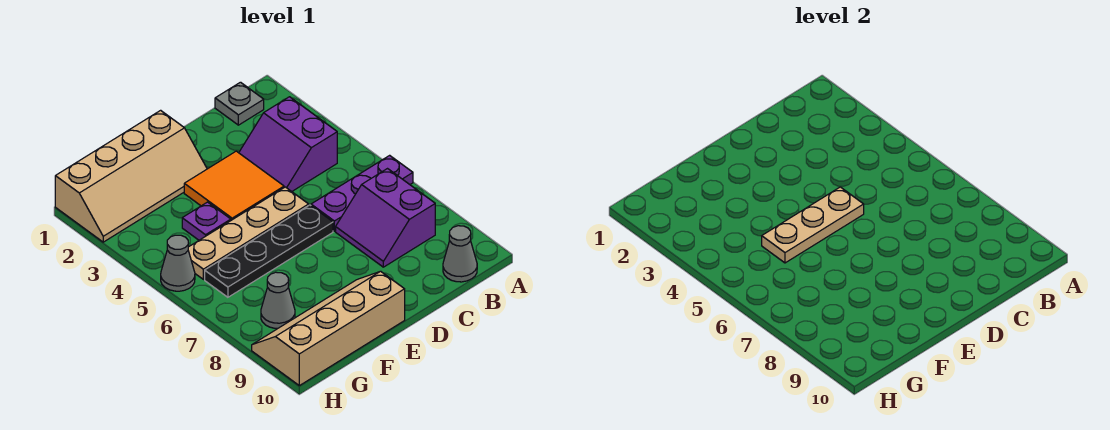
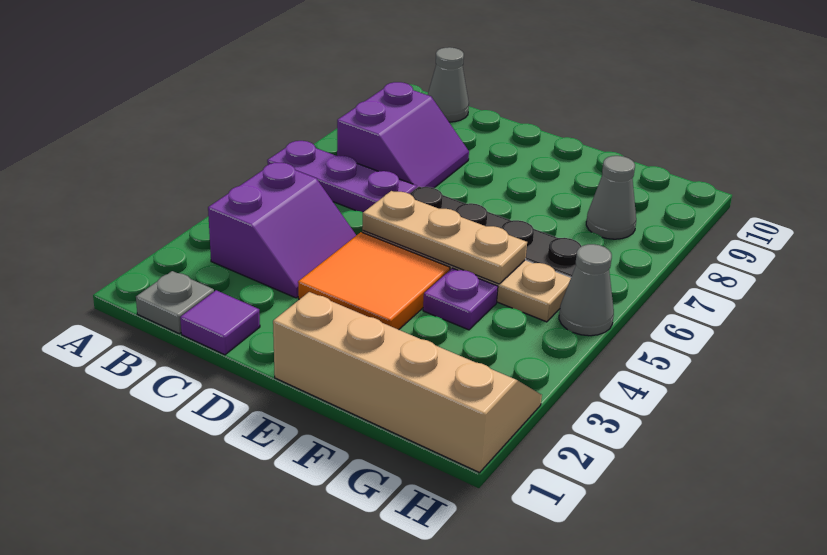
none -> purple 1x1 tile [180,290,260,355]
tan 2x4 slope [252,271,405,386] -> none

